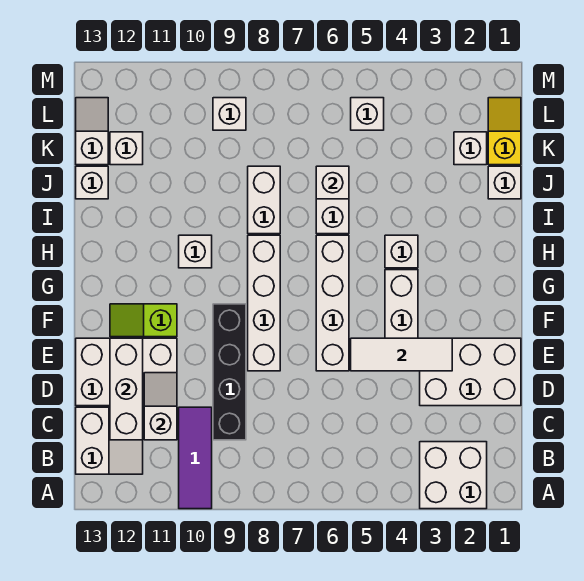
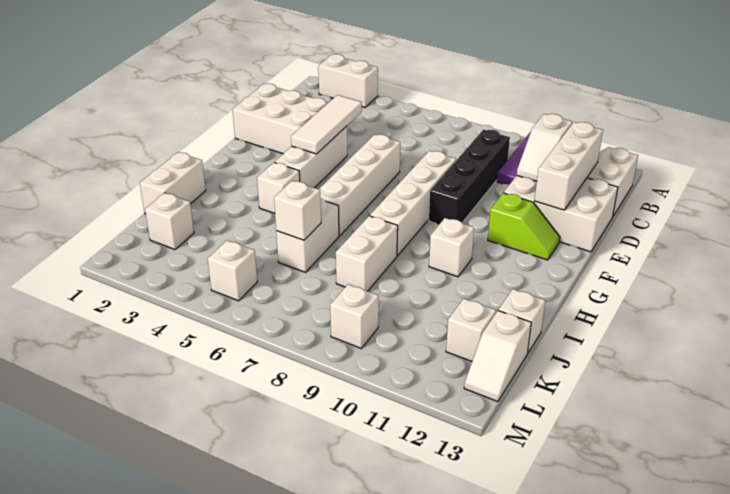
white 2x2 brick [420,442,487,509] -> white 1x2 brick [318,54,378,107]
white 1x3 tile [351,338,452,371] -> white 1x3 tile turned to [291,95,362,154]
white 1x1 brick [488,166,521,199] -> white 1x2 brick [140,152,206,214]
yellow 1x2 slope [488,98,521,165] -> none

